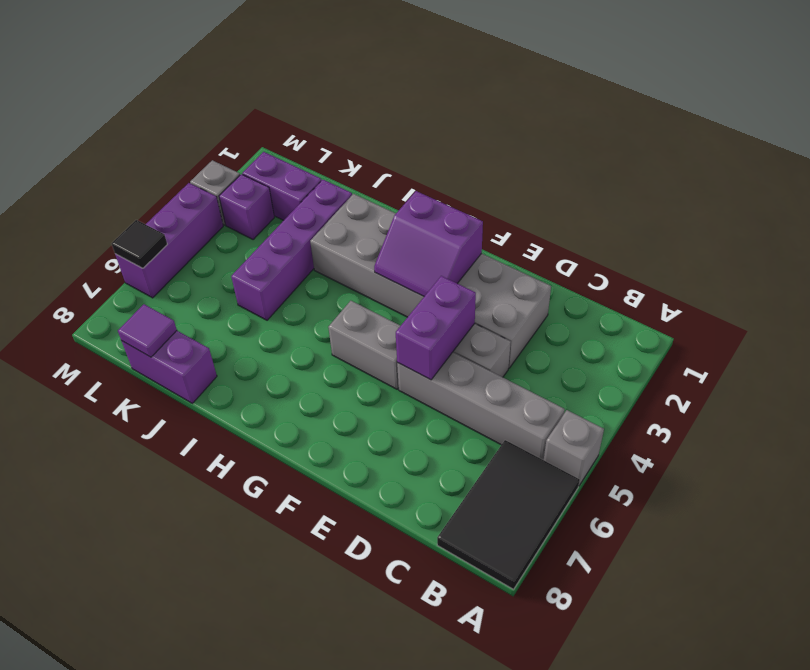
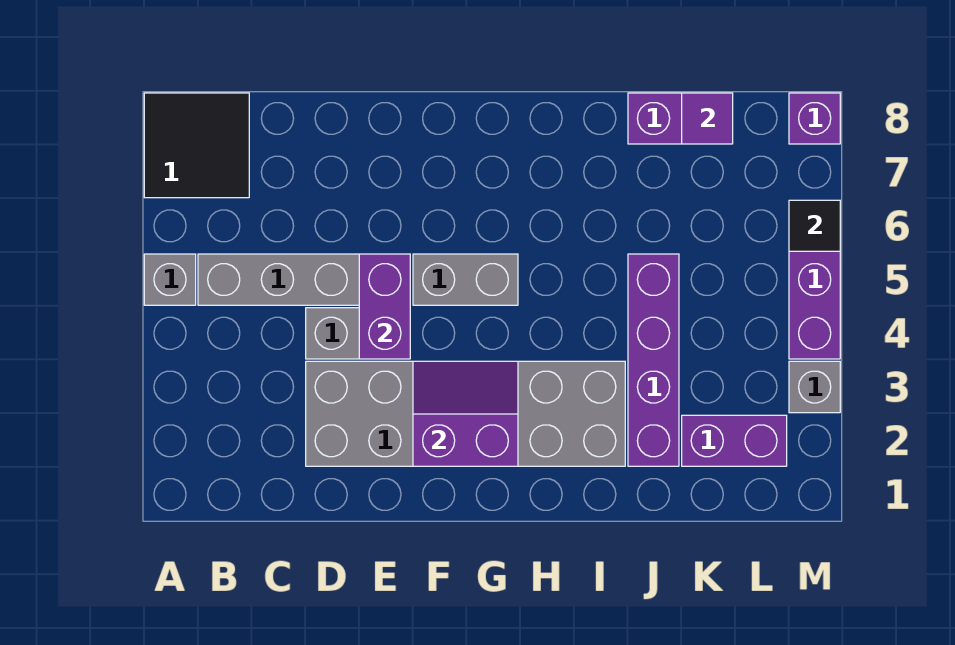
black 2x3 tile [437,440,580,589] -> black 2x2 tile [144,93,249,198]
purple 1x1 brick [219,174,274,239] -> purple 1x1 brick moved to [789,93,840,144]

